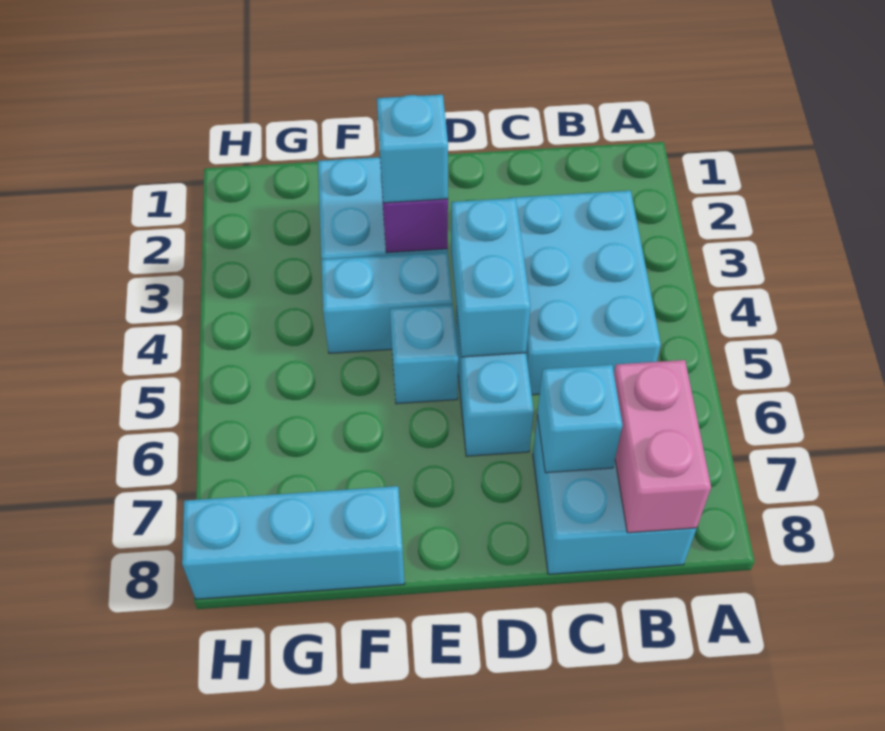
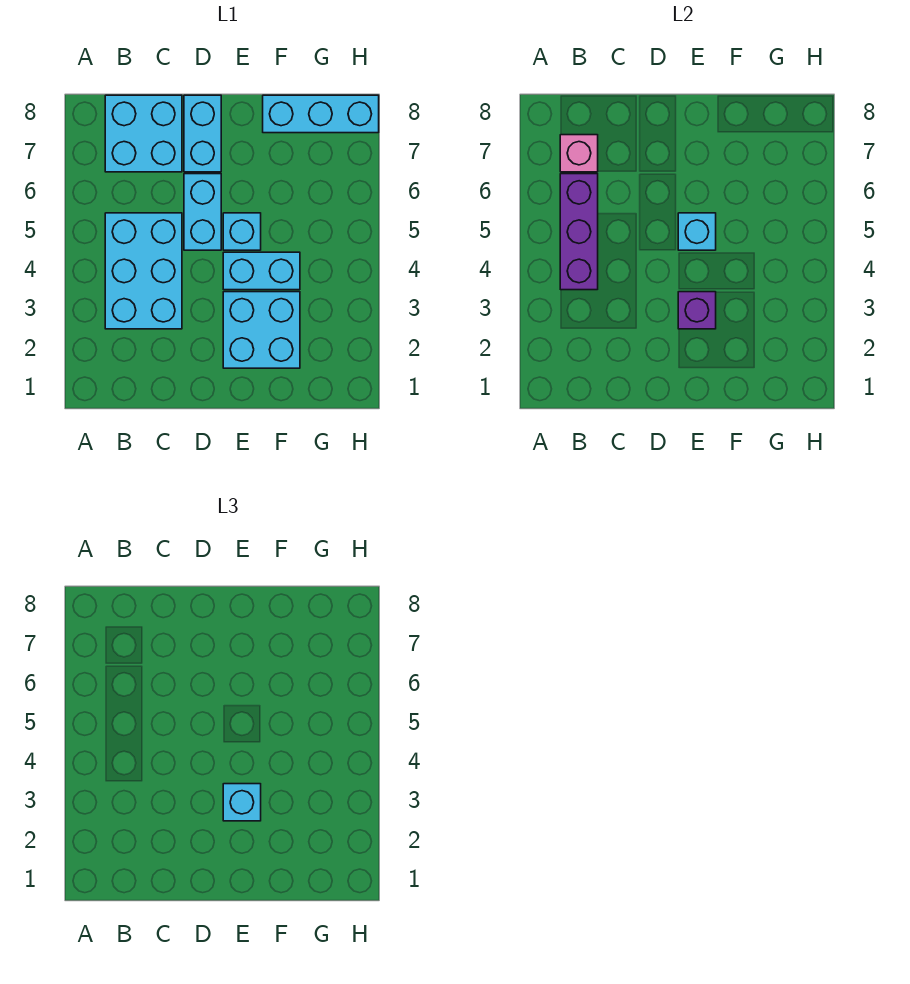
none -> purple 1x3 brick [560,174,598,290]
pink 1x2 brick [614,360,711,533] -> pink 1x1 brick [560,135,598,172]
cyan 1x1 brick [537,365,622,473] -> cyan 1x1 brick moved to [678,213,716,250]
cyan 1x2 brick [451,198,530,357] -> cyan 1x2 brick moved to [184,95,221,172]

